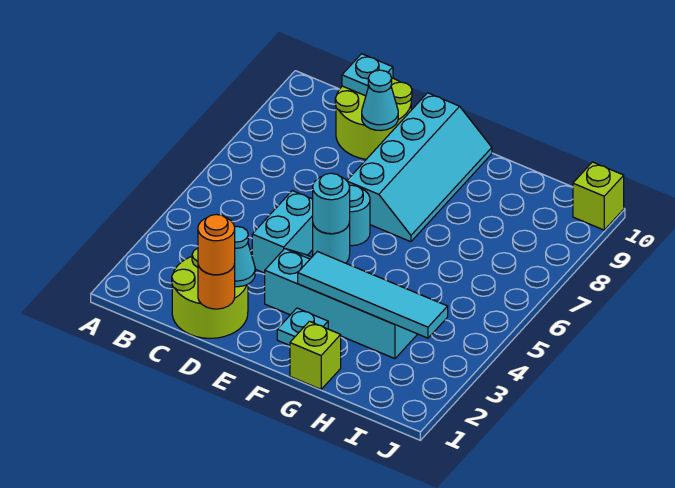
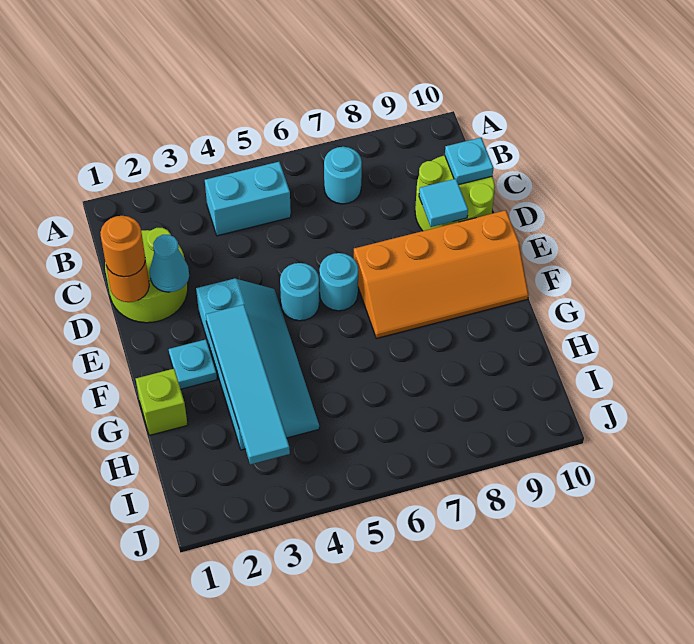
cyan 1x2 brick [252,191,313,273] -> cyan 1x2 brick moved to [205,162,291,236]
cyan 1x1 cone [362,70,398,131] -> cyan 1x1 tile [419,179,468,227]
cyan 1x1 round brick [313,173,350,234] -> cyan 1x1 round brick moved to [324,147,362,204]
cyan 2x4 slope [347,93,492,242] -> orange 2x4 slope [354,210,529,338]
lime 1x1 brick [573,162,624,230] -> none

